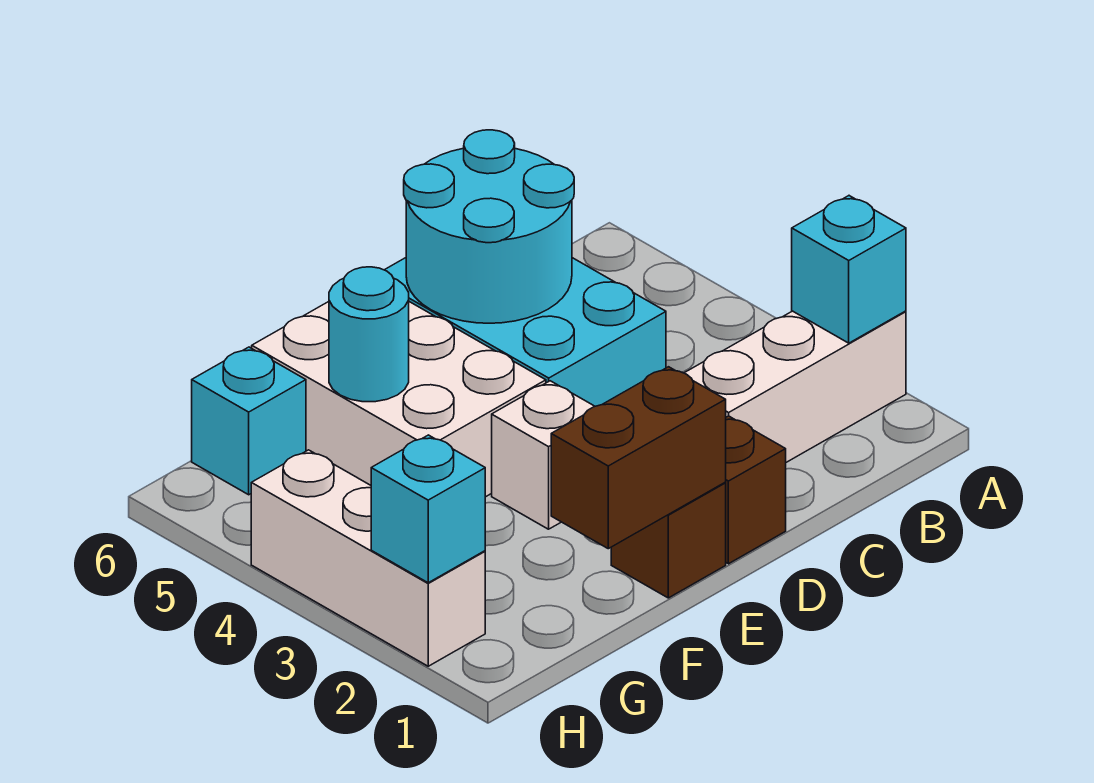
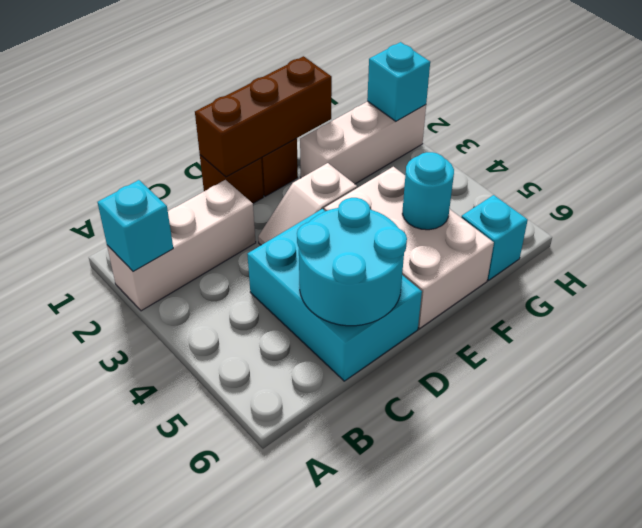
brown 1x2 brick [551,367,726,549] -> brown 1x3 brick [195,56,332,177]
white 1x3 brick [251,450,485,666] -> white 1x3 brick turned to [300,101,426,184]

